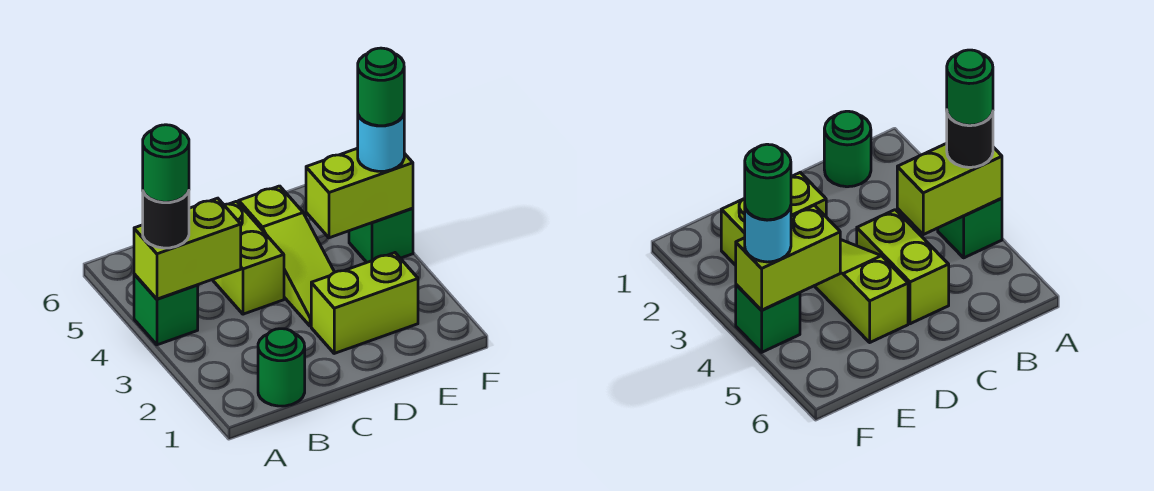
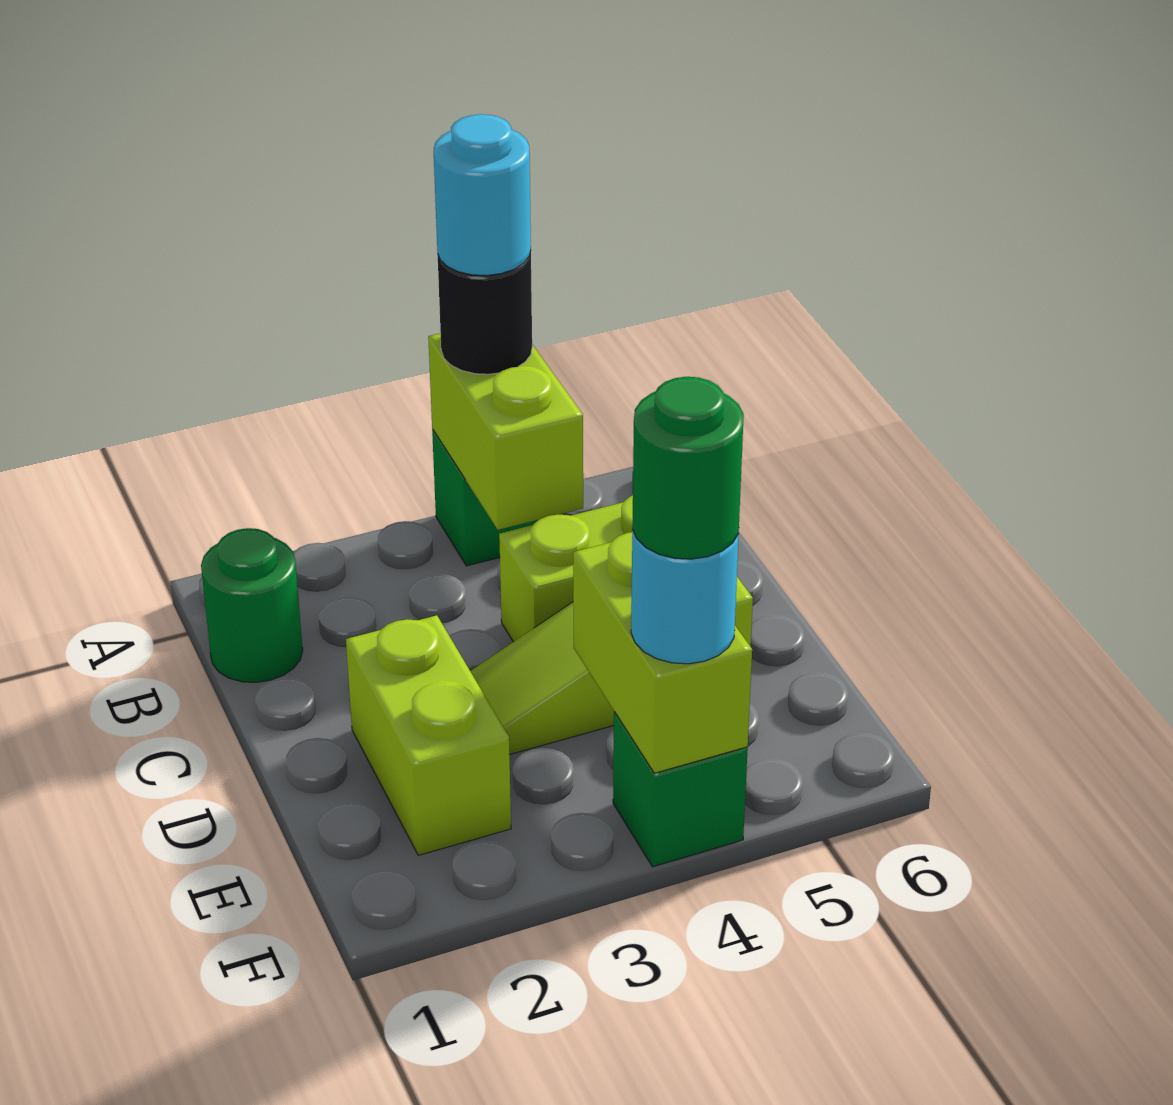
green 1x1 round brick [143,125,189,202] -> cyan 1x1 round brick [434,114,531,276]

